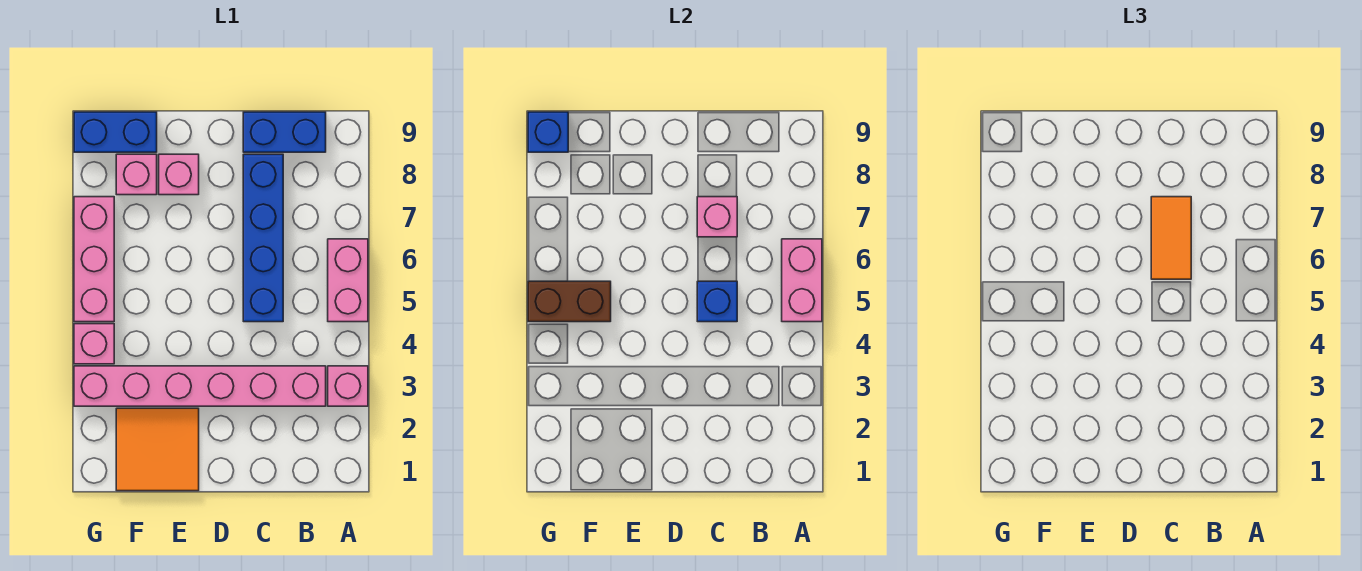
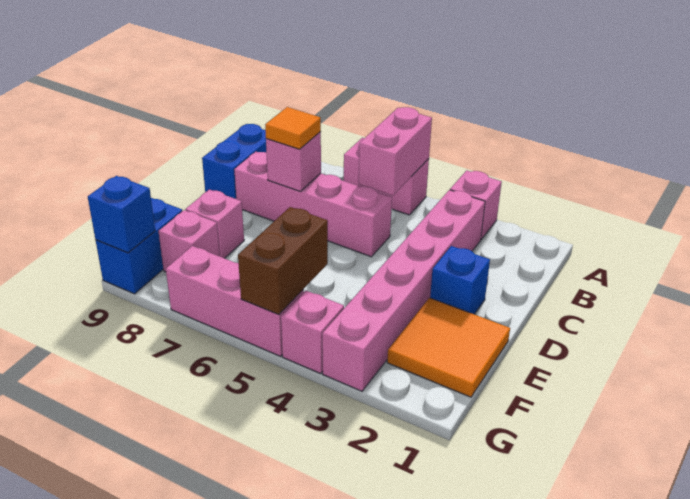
pink 1x2 brick [782,239,822,322] -> pink 1x2 brick turned to [359,107,432,196]
blue 1x4 brick [243,154,283,322] -> pink 1x4 brick [234,152,392,257]
blue 1x1 brick [697,281,737,322] -> blue 1x1 brick moved to [430,246,490,314]
orange 1x2 tile [1151,197,1191,279] -> orange 1x1 tile [265,107,321,149]

